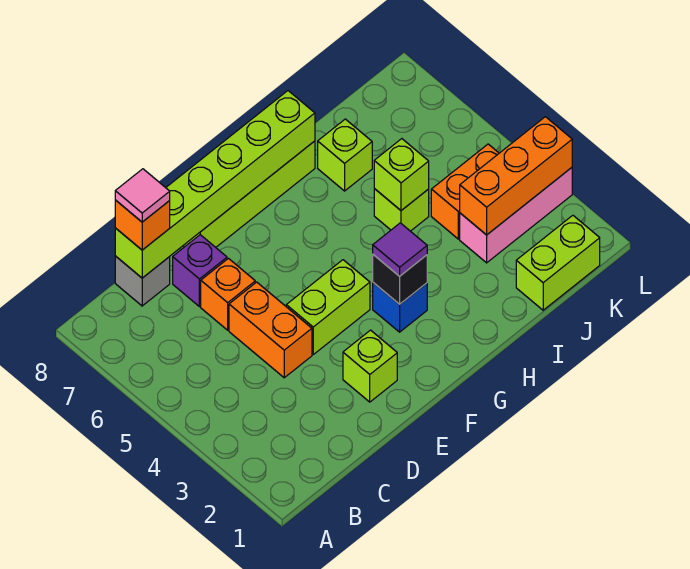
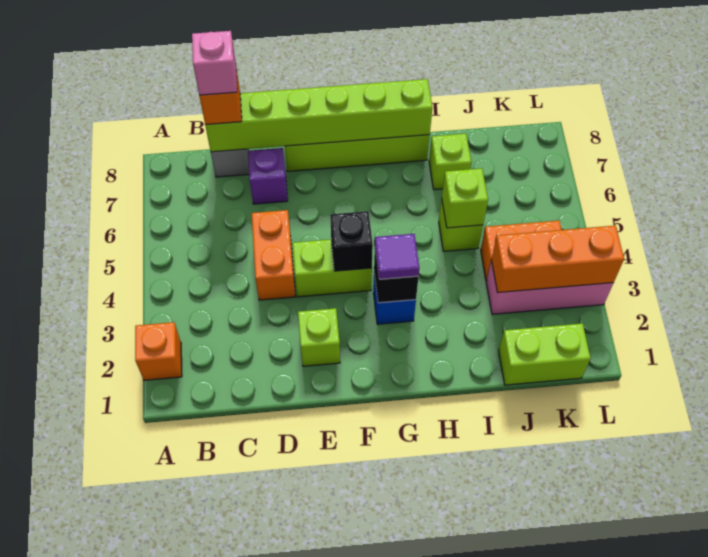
pink 1x1 tile [115,169,170,222] -> pink 1x1 brick [192,31,237,95]
orange 1x1 brick [201,258,255,330] -> orange 1x1 brick moved to [135,322,182,380]
none -> black 1x1 brick [330,211,373,271]

